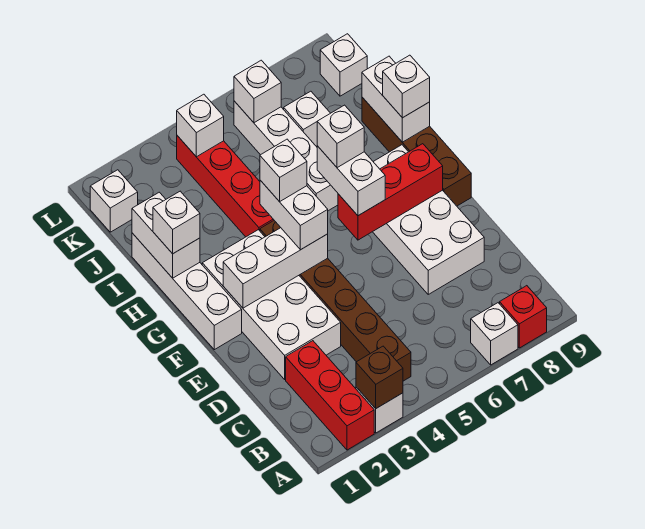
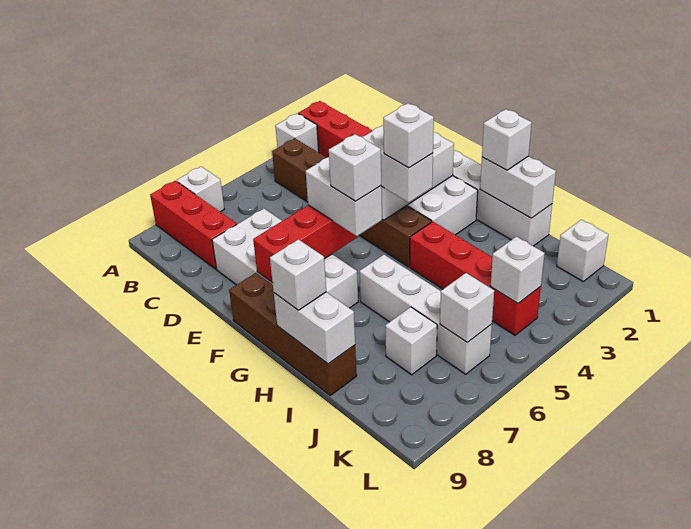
brown 1x1 brick [356,346,403,408] -> none
red 1x1 brick [500,286,547,348] -> red 1x3 brick [150,181,237,269]
white 1x1 brick [320,34,367,96] -> none

